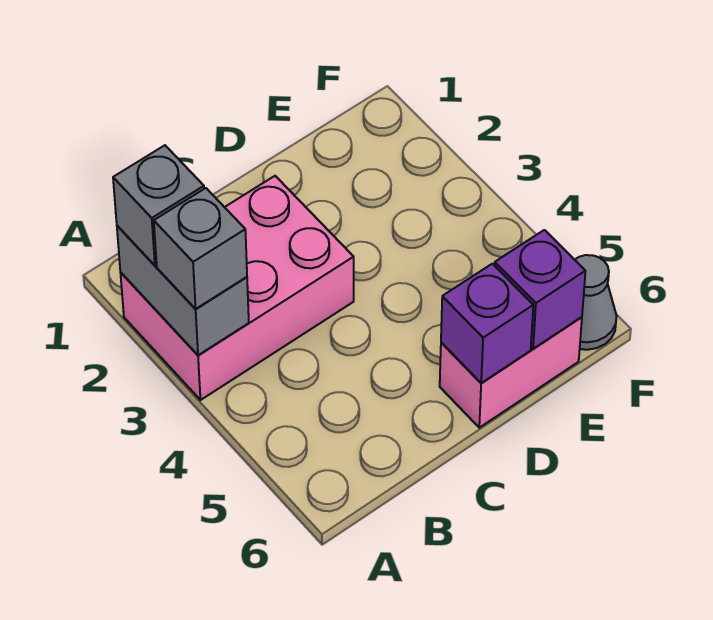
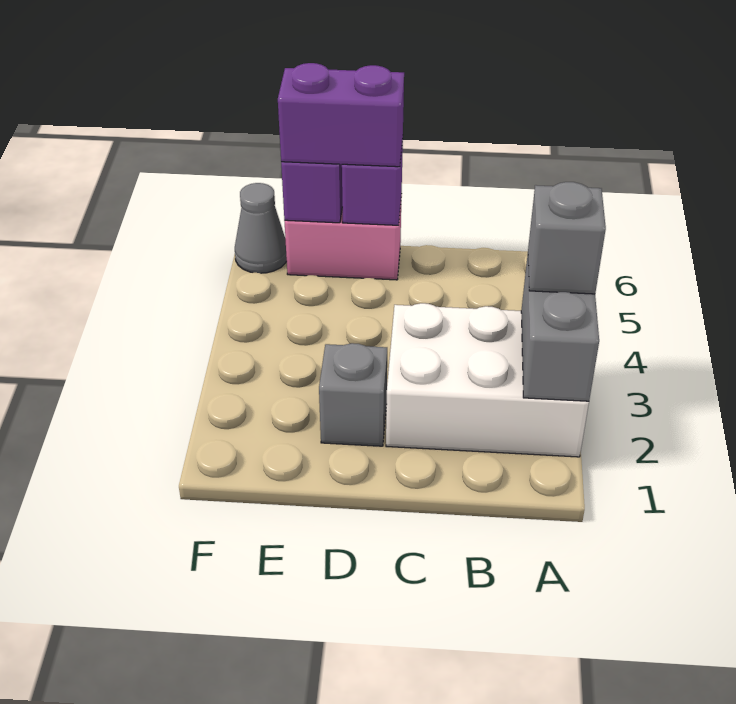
pink 2x3 brick [121,176,354,400] -> white 2x3 brick [386,303,589,457]
grey 1x1 brick [113,145,204,265] -> grey 1x1 brick moved to [319,343,387,446]
none -> purple 1x2 brick [278,63,404,167]

